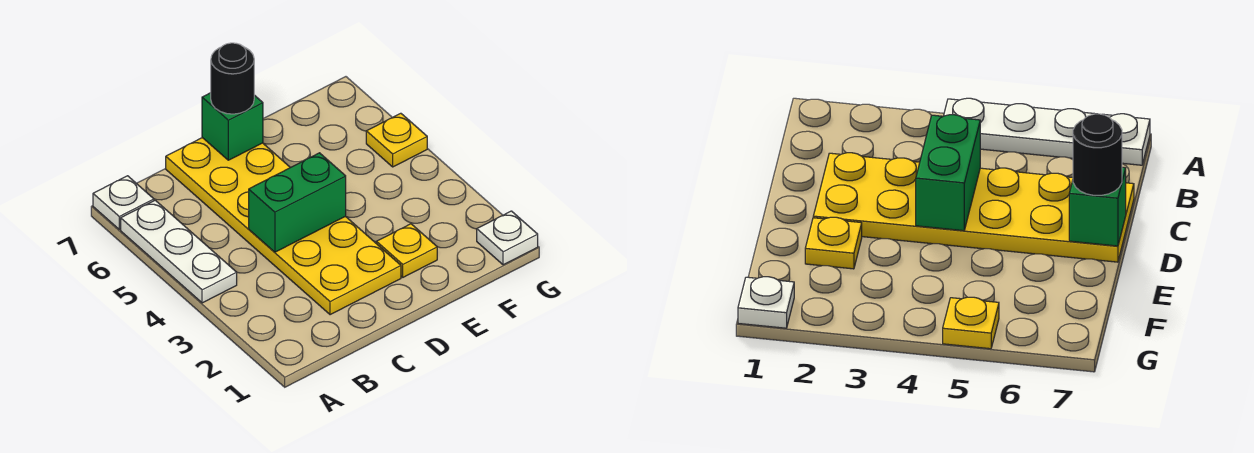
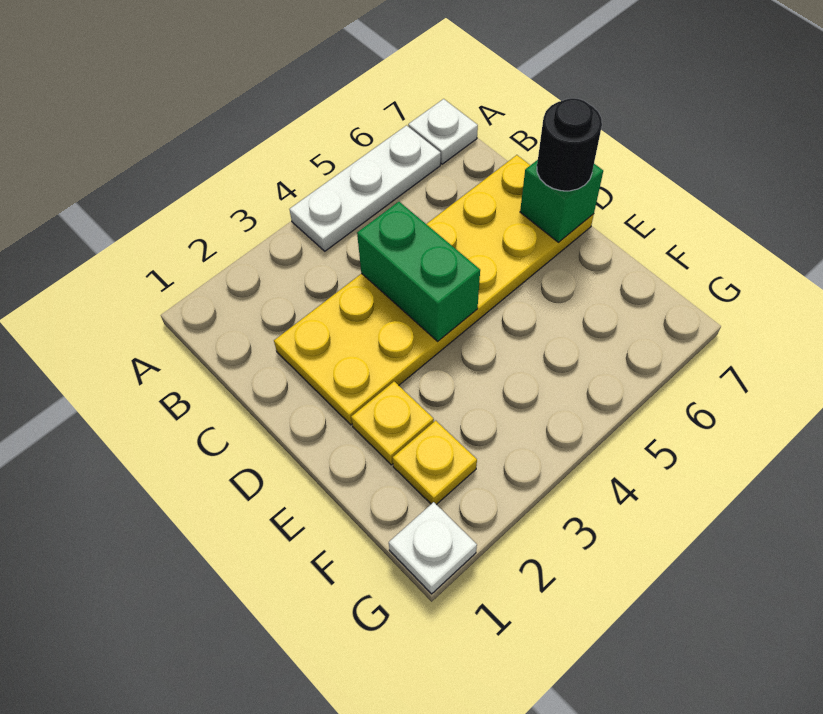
yellow 1x1 plate [366,113,427,167] -> yellow 1x1 plate moved to [393,421,477,505]

